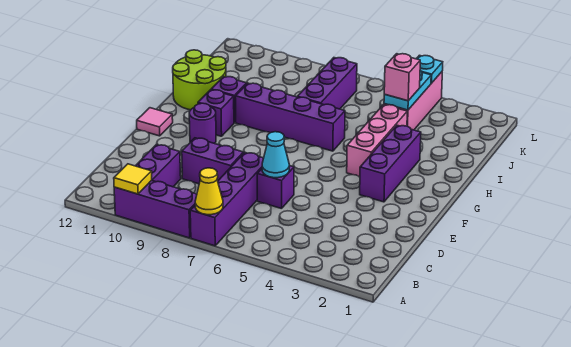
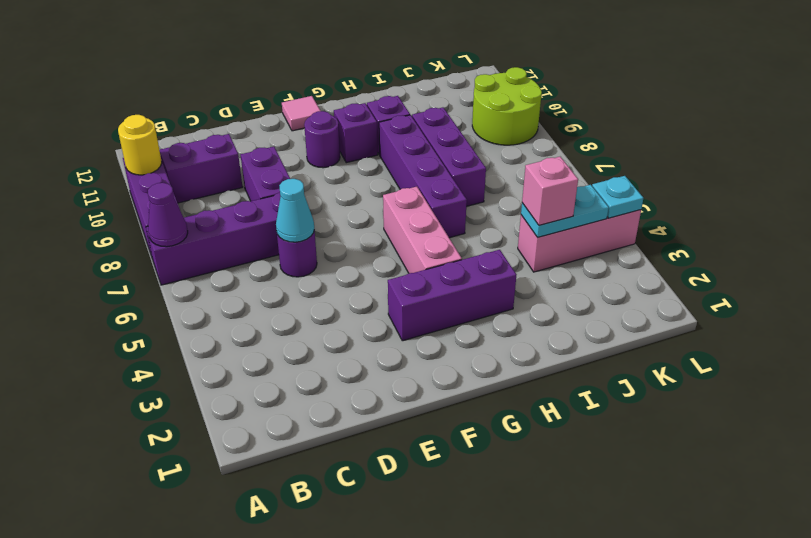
yellow 1x1 cone [195,168,223,215] -> purple 1x1 cone [148,183,188,247]
yellow 1x1 tile [114,164,152,194] -> yellow 1x1 round brick [118,115,162,175]
purple 1x1 brick [257,165,294,209] -> purple 1x1 round brick [277,230,317,277]
pink 1x3 brick [347,104,407,177] -> pink 1x3 brick turned to [383,187,462,273]
lime 2x2 round brick [173,50,226,110] -> lime 2x2 round brick moved to [472,67,542,145]
purple 1x3 brick [297,58,357,109] -> purple 1x3 brick turned to [412,107,486,206]

